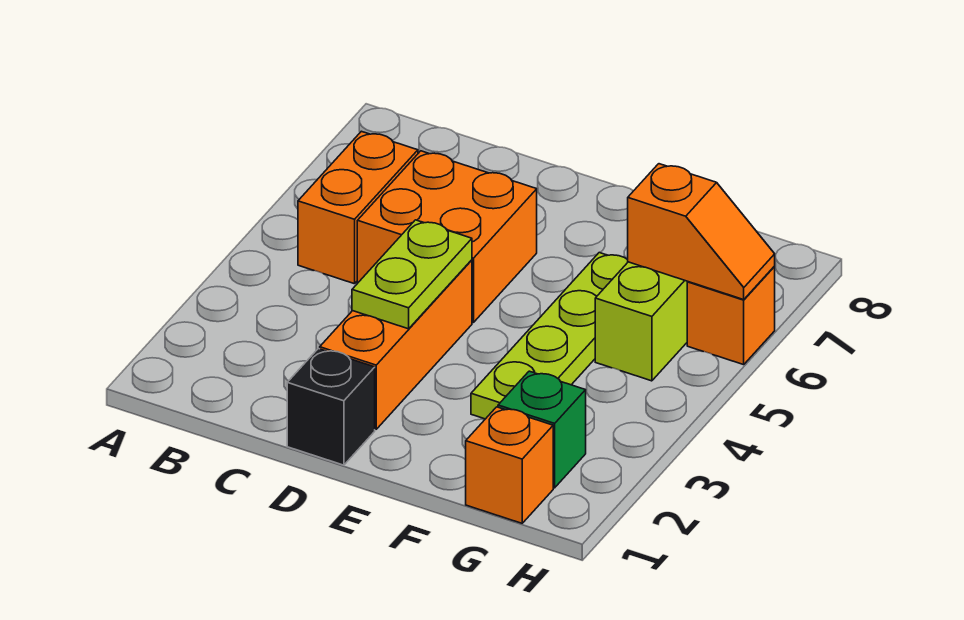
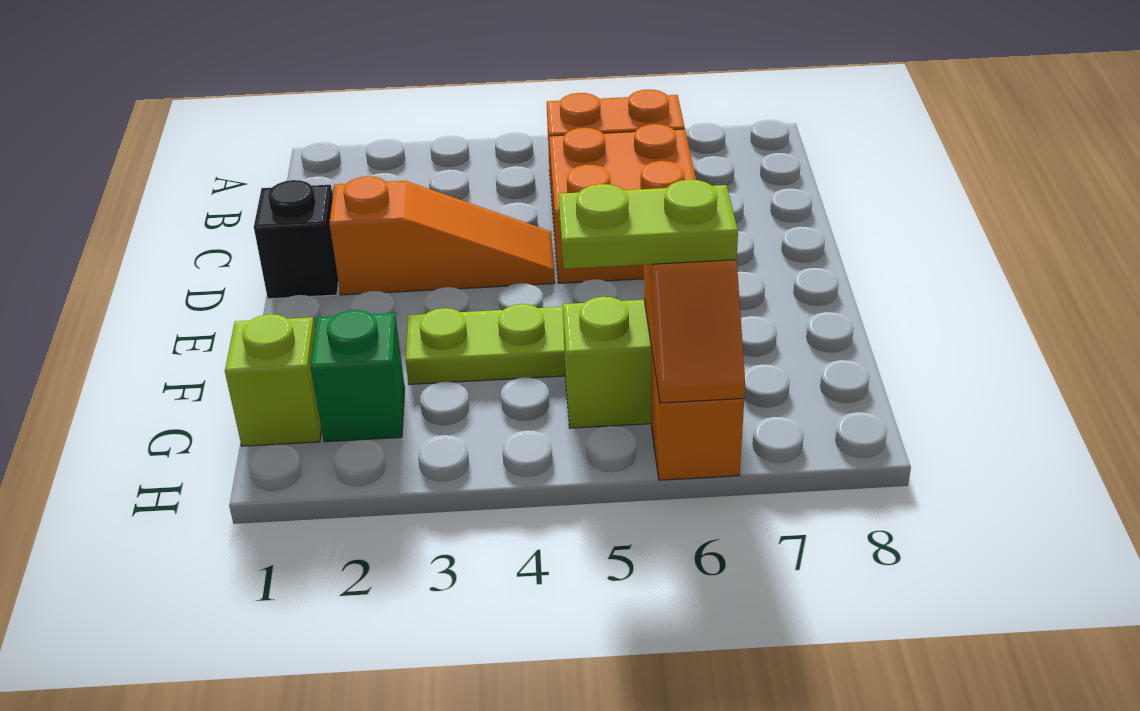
orange 1x3 brick [320,260,472,429] -> orange 1x3 slope [329,176,555,295]
lime 1x2 plate [352,220,472,329] -> lime 1x2 plate moved to [559,180,738,269]
orange 1x1 brick [466,407,553,523] -> lime 1x1 brick [225,314,321,446]

